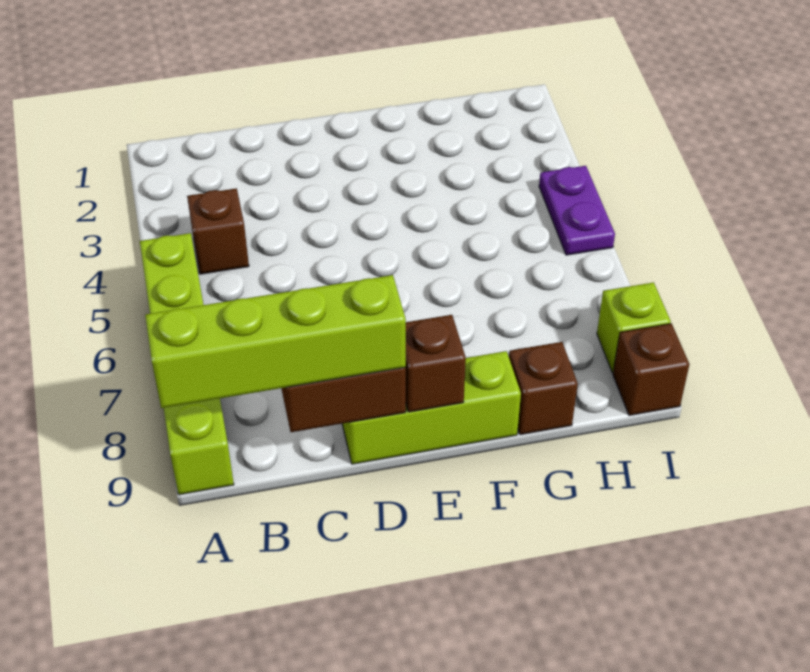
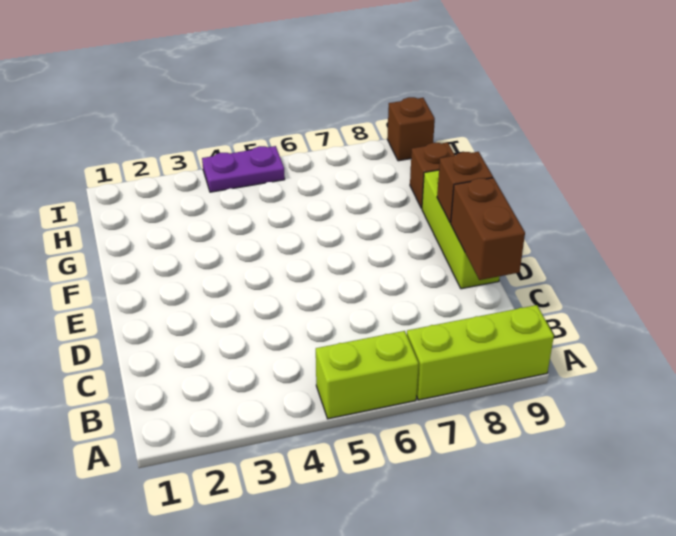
lime 1x4 brick [145,275,406,408] -> none
brown 1x1 brick [187,188,249,274] -> none
lime 1x1 brick [597,282,671,373] -> none

